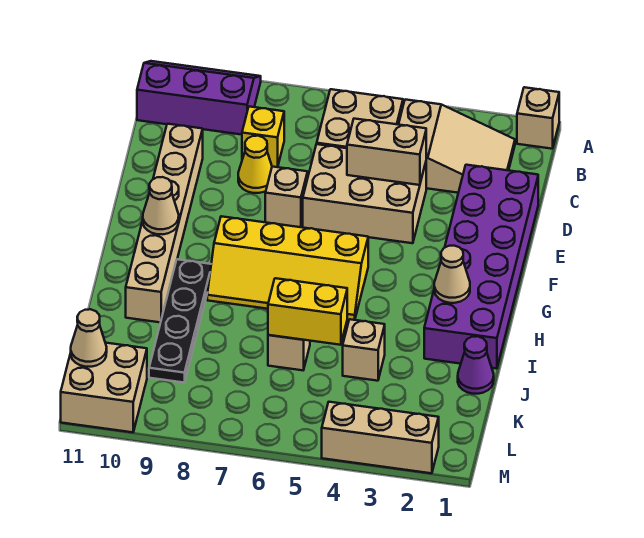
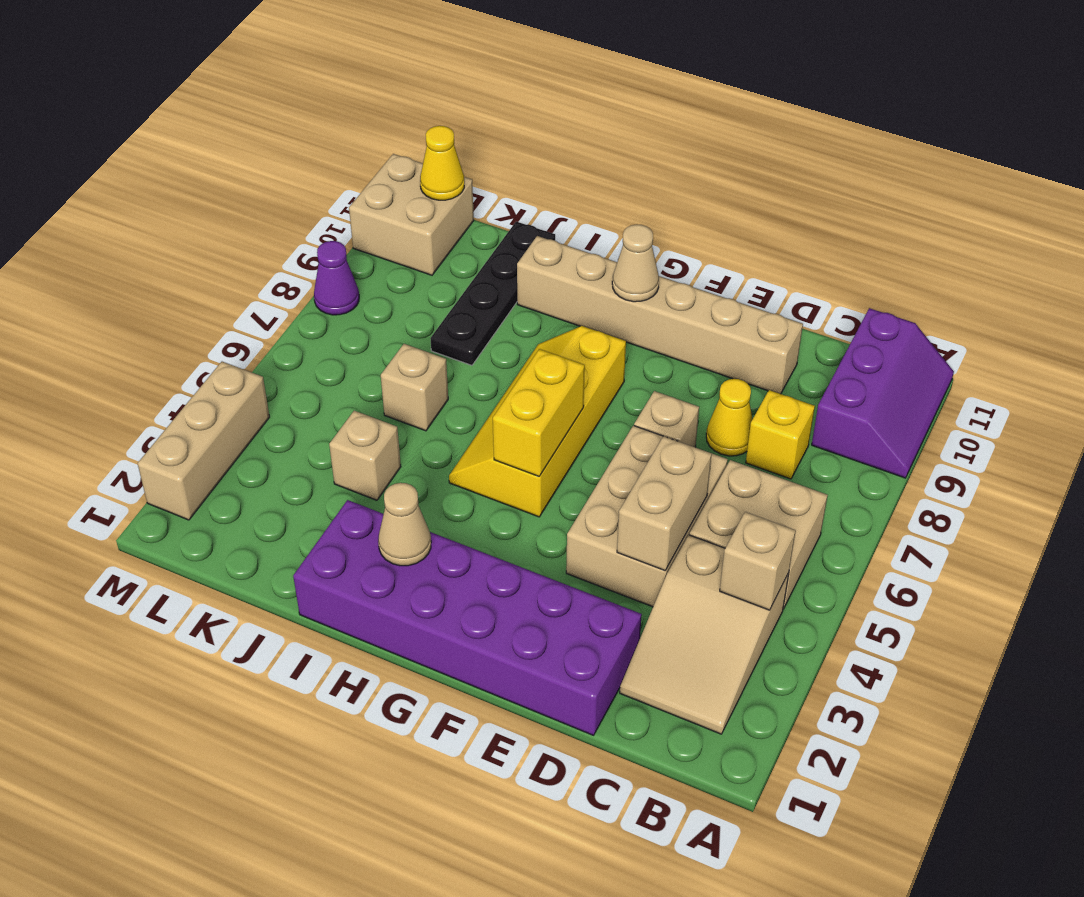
tan 1x1 brick [517,87,559,149] -> tan 1x1 brick moved to [720,512,796,610]
black 1x4 plate [149,259,211,383] -> black 1x4 plate turned to [431,222,555,365]
purple 1x1 cone [458,336,494,394] -> purple 1x1 cone moved to [314,241,359,315]
yellow 1x2 brick [268,278,347,345] -> yellow 1x2 brick moved to [493,349,585,476]
tan 1x1 cone [71,309,107,367] -> yellow 1x1 cone [420,126,464,200]

